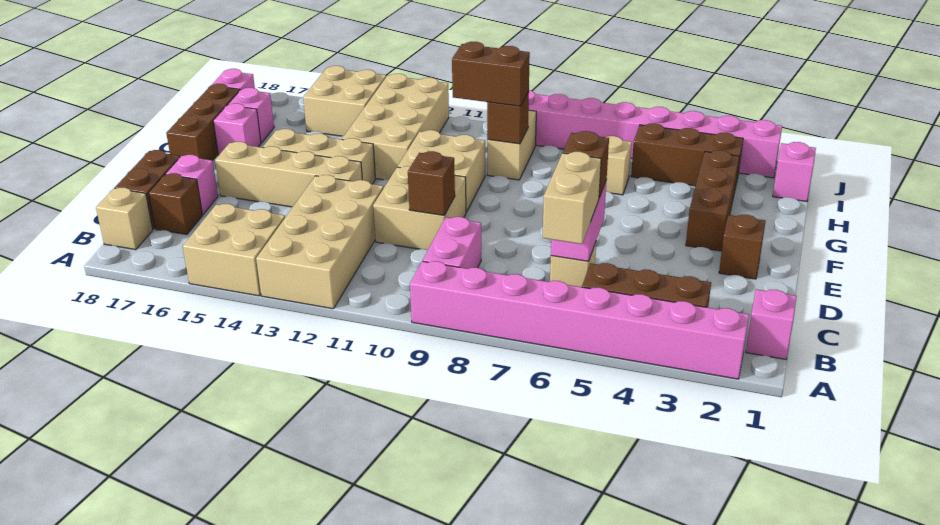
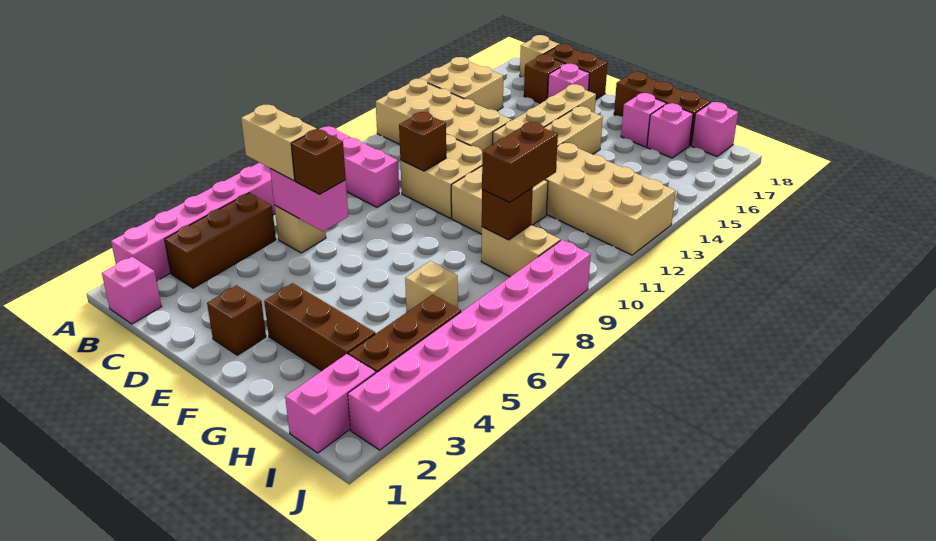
pink 1x1 brick [773,142,816,201] -> pink 1x2 brick [285,354,376,453]
tan 2x2 brick [303,66,386,136] -> none

